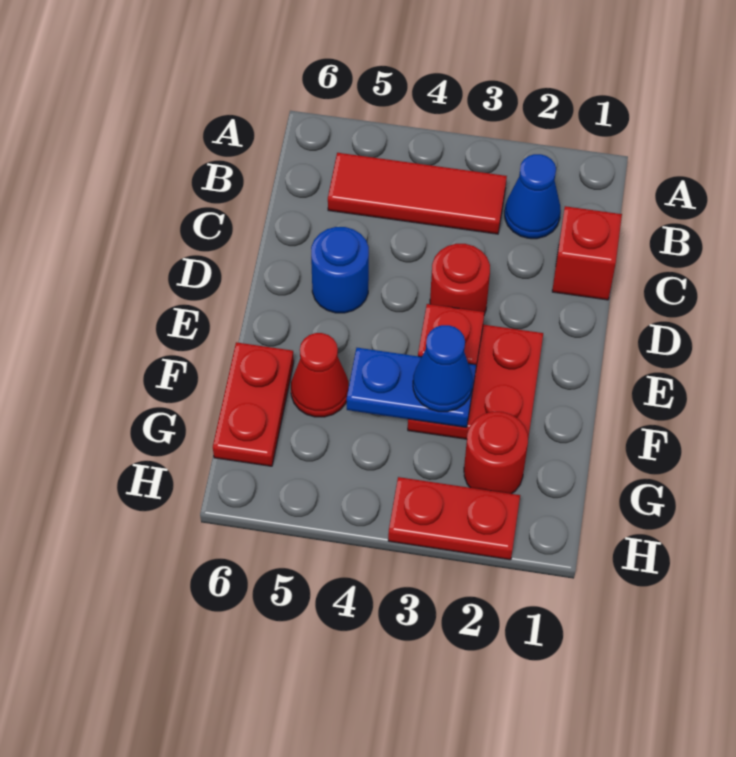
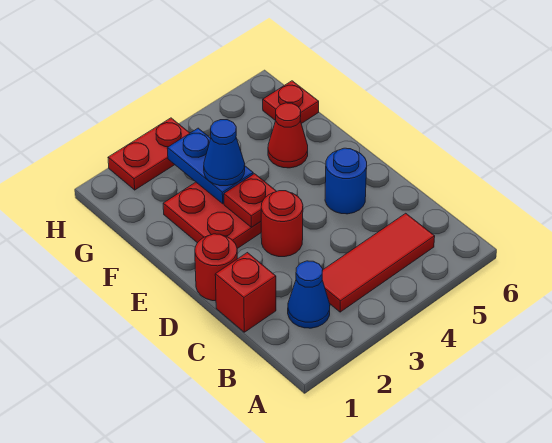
blue 1x2 plate [347,348,476,428] -> blue 1x2 plate turned to [167,128,253,204]
red 1x2 plate [213,342,294,466] -> red 1x1 plate [263,81,319,124]
red 1x1 round brick [464,412,528,494] -> red 1x1 round brick moved to [195,234,237,301]

